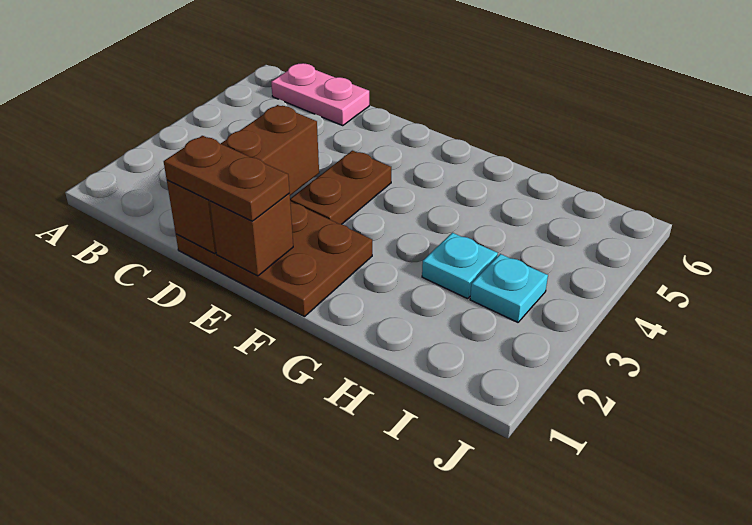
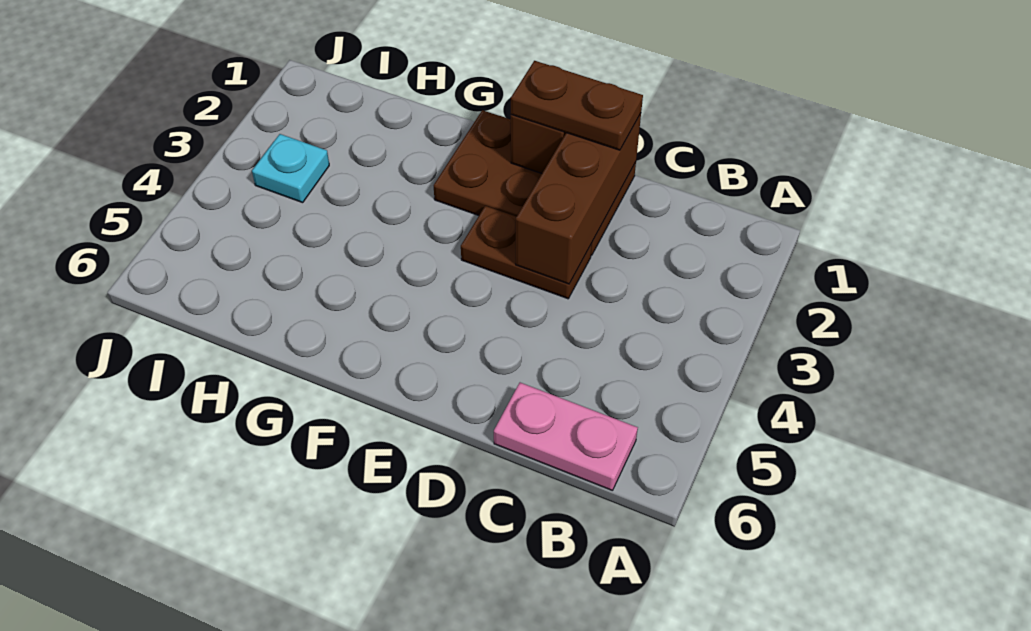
brown 1x2 plate [290,151,391,224] -> brown 1x2 plate turned to [461,206,592,299]
cyan 1x1 plate [422,233,498,299] -> none

